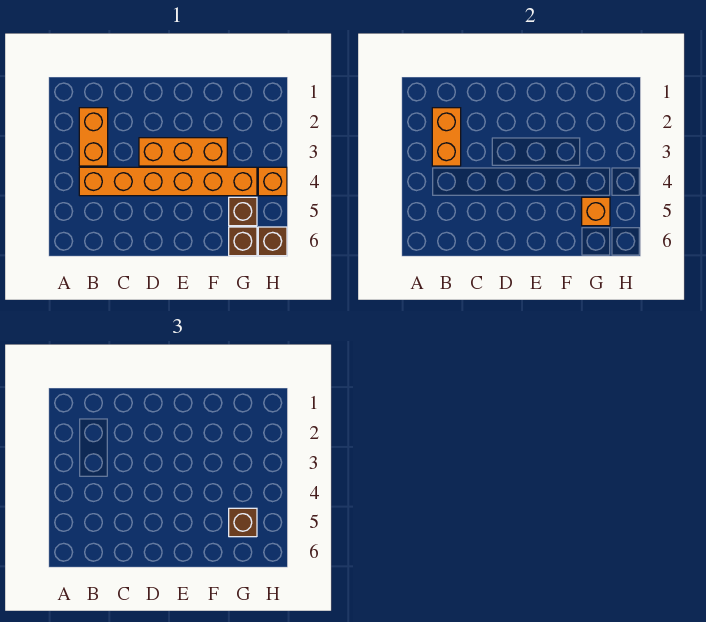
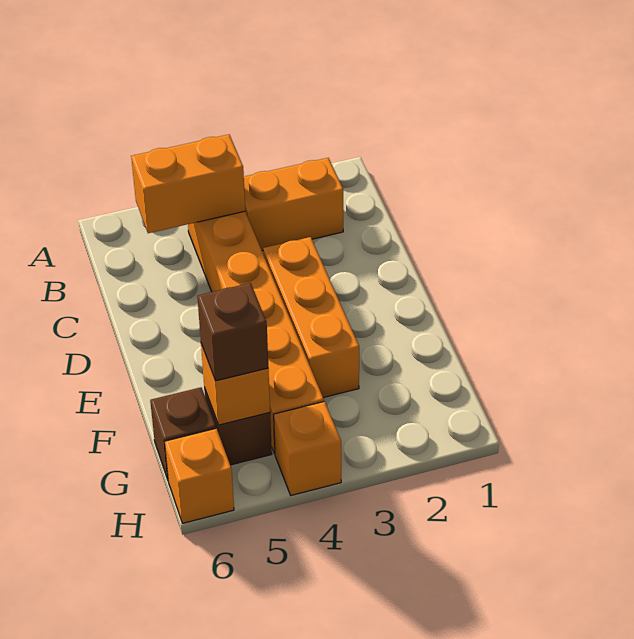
orange 1x2 brick [432,108,461,166] -> orange 1x2 brick moved to [131,134,245,233]
brown 1x1 brick [258,227,287,256] -> orange 1x1 brick [165,428,234,523]

